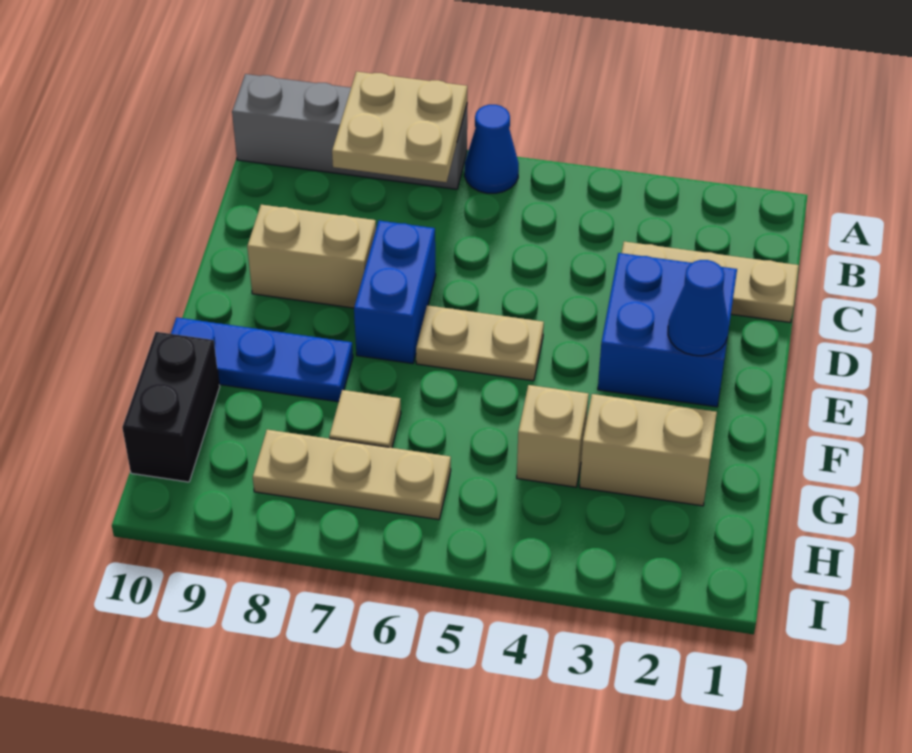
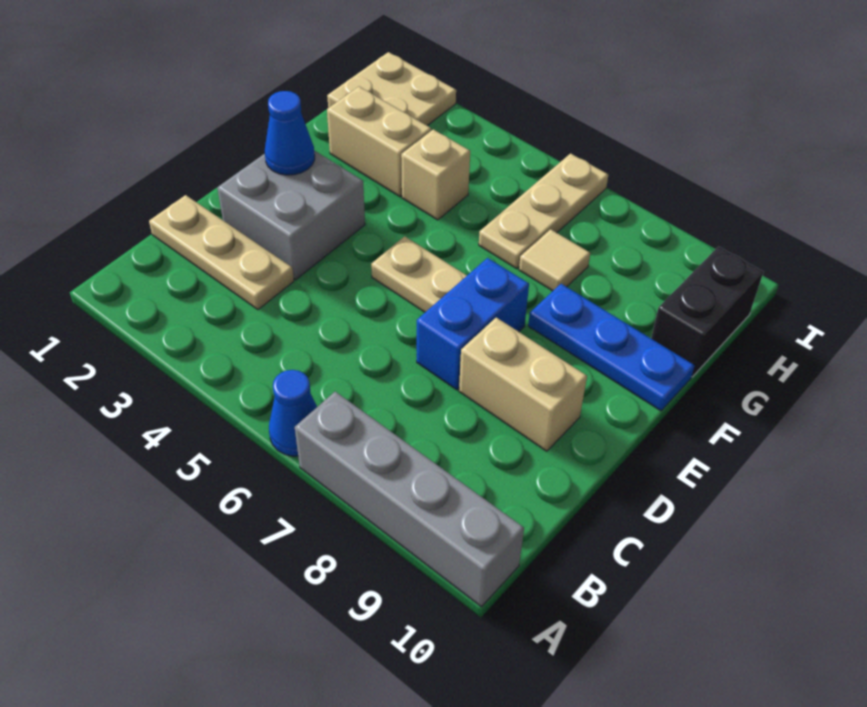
tan 2x2 plate [332,72,467,182] -> tan 2x2 plate moved to [327,52,456,126]
blue 2x2 brick [598,253,737,407] -> grey 2x2 brick [217,151,365,280]
tan 1x3 plate [253,430,451,520] -> tan 1x3 plate turned to [479,153,608,269]

